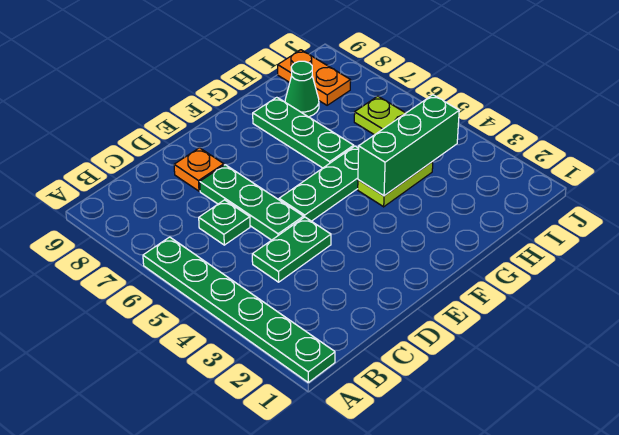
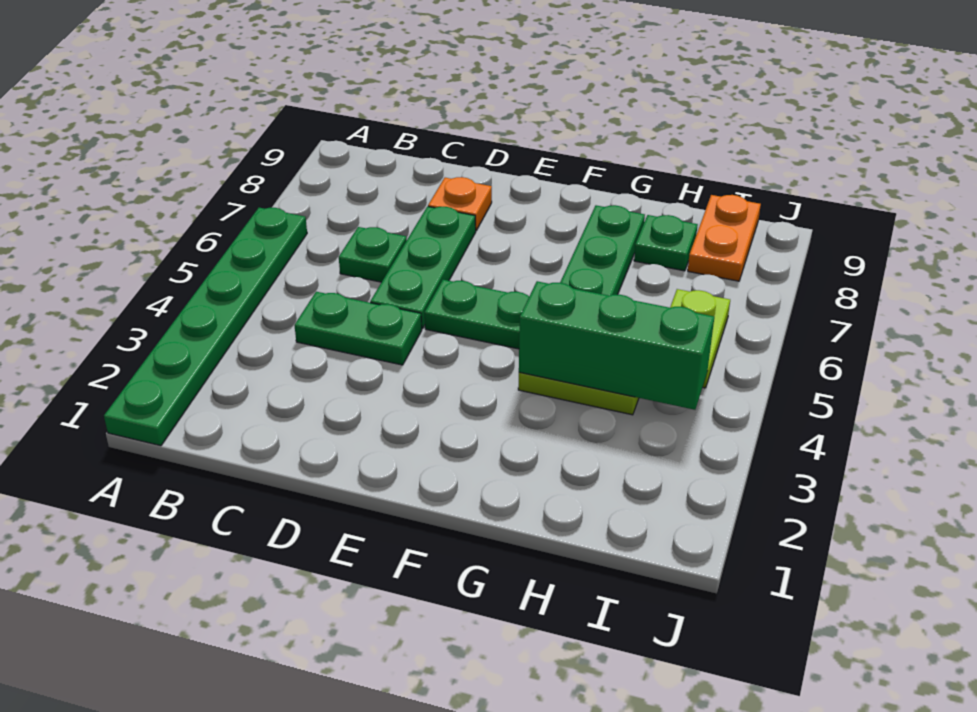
green 1x1 cone [285,61,319,117] -> green 1x1 plate [634,215,698,271]

